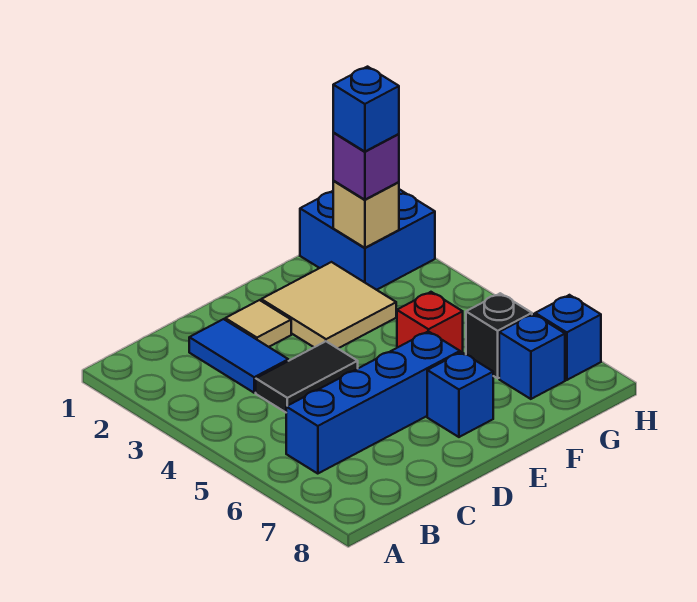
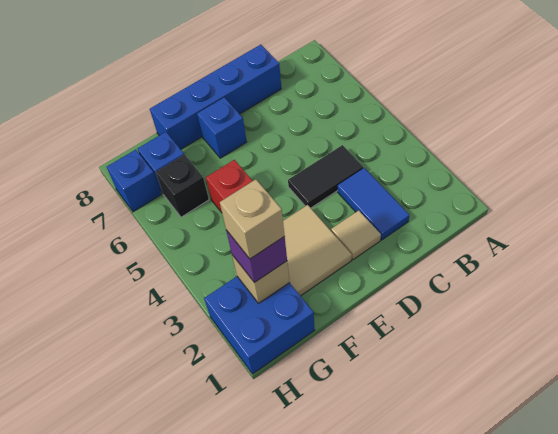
blue 1x4 brick [286,331,460,474] -> blue 1x4 brick moved to [150,45,281,149]
blue 1x1 brick [333,67,399,152] -> tan 1x1 brick [220,179,285,259]

